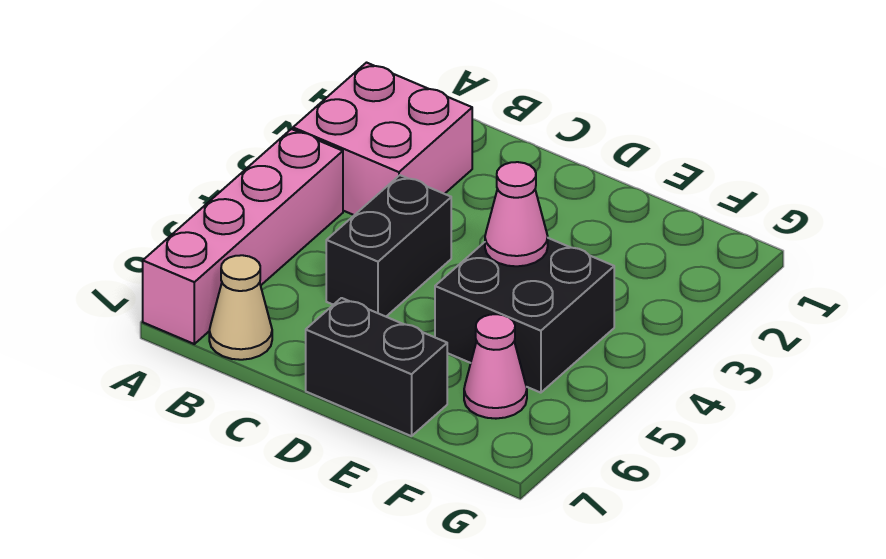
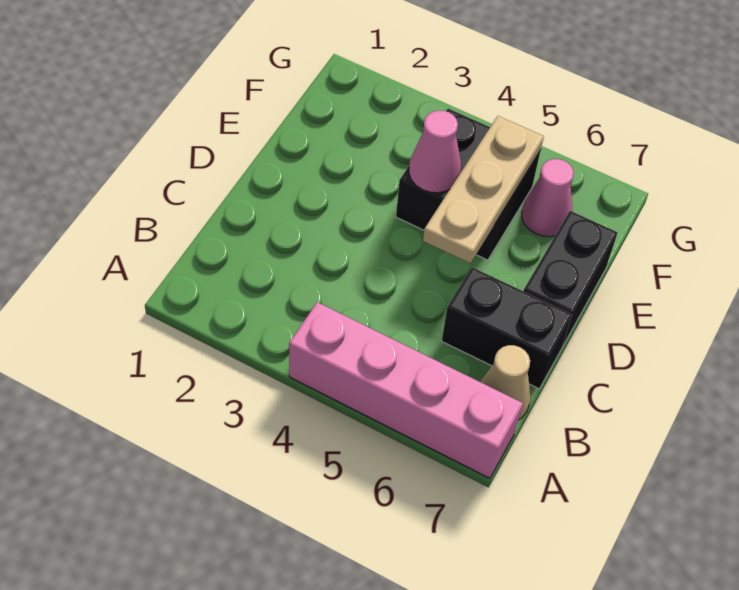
pink 2x2 brick [293,63,472,215] -> none
black 1x2 brick [326,175,451,317] -> black 1x2 brick moved to [442,267,572,389]
none -> tan 1x3 plate [423,116,544,263]

